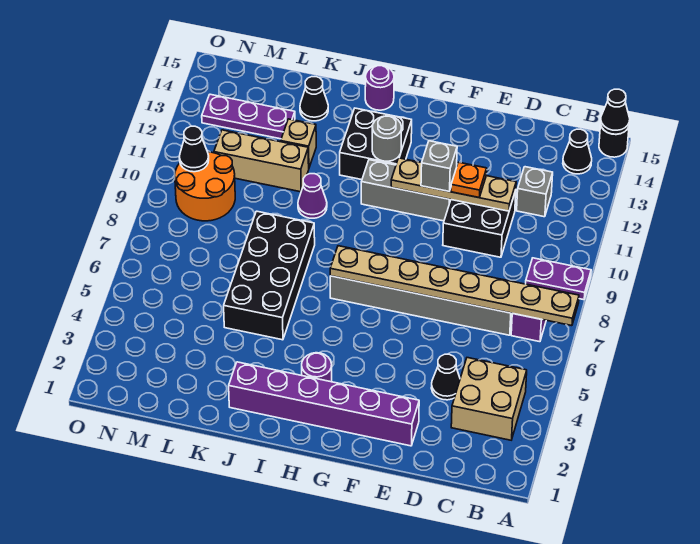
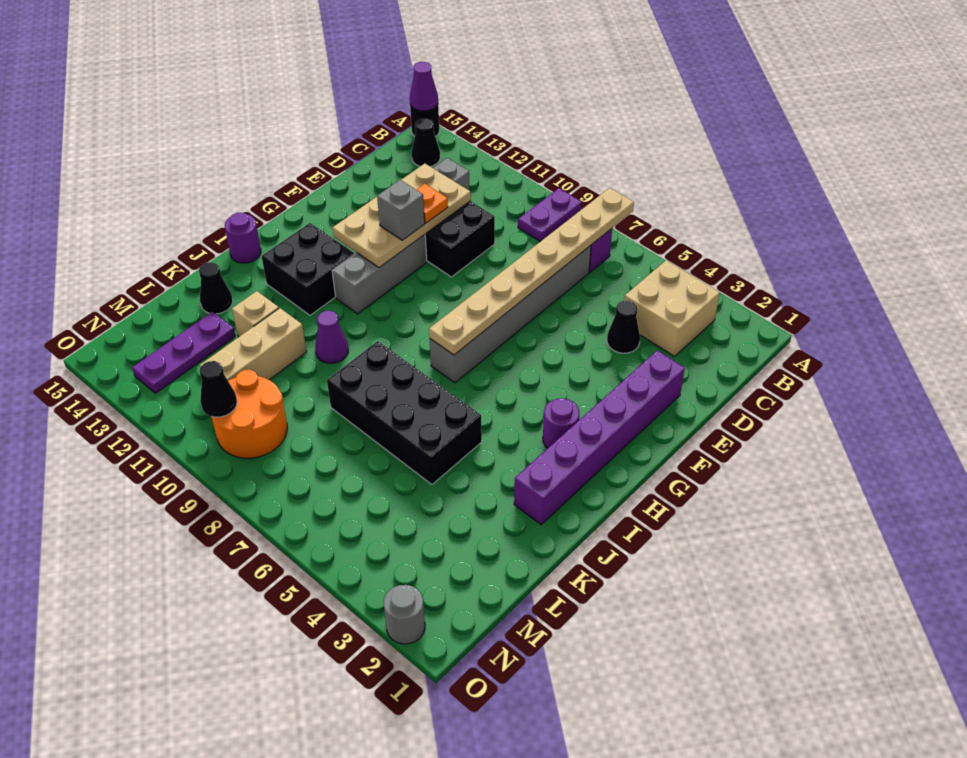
black 1x1 cone [601,89,630,134] -> purple 1x1 cone [410,62,438,111]
tan 1x4 plate [391,158,516,211] -> tan 2x4 plate [333,164,471,267]
grey 1x1 round brick [372,116,402,161] -> grey 1x1 round brick moved to [384,585,425,644]

